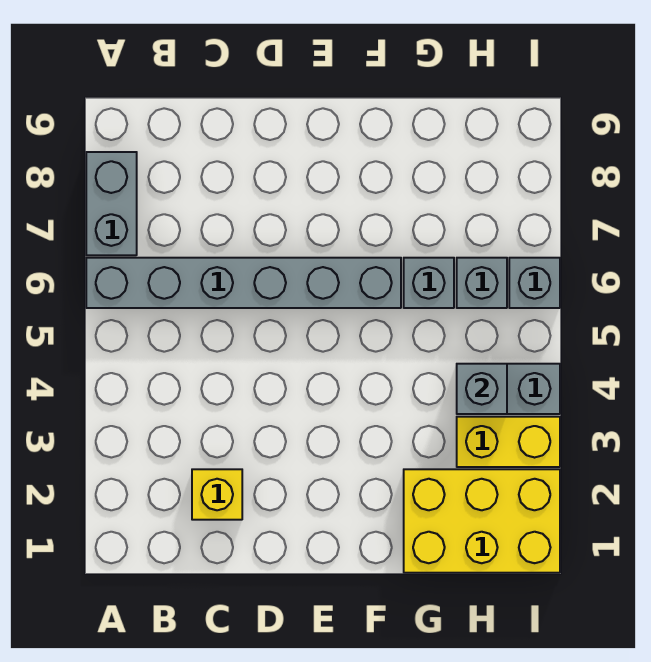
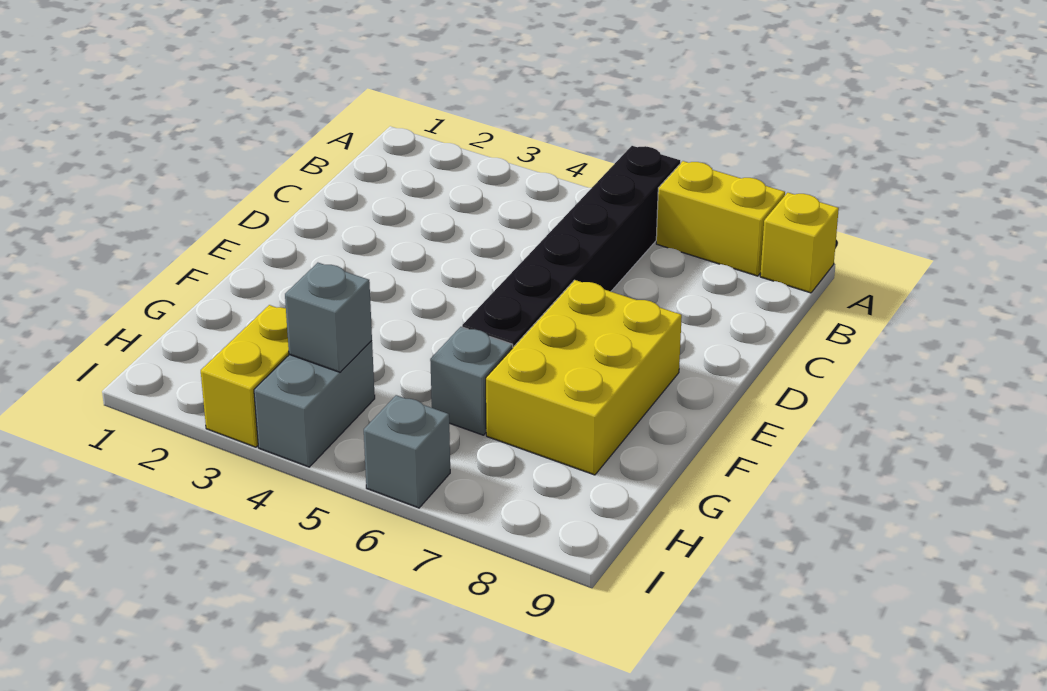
grey 1x6 brick [86,258,401,308] -> black 1x6 brick [462,146,680,347]
grey 1x2 brick [86,152,137,255] -> yellow 1x2 brick [656,161,785,276]
yellow 1x1 brick [192,469,242,520] -> yellow 1x1 brick moved to [760,193,839,293]
yellow 2x3 brick [404,469,560,573] -> yellow 2x3 brick moved to [486,280,682,475]
grey 1x1 brick [457,258,507,308] -> none

